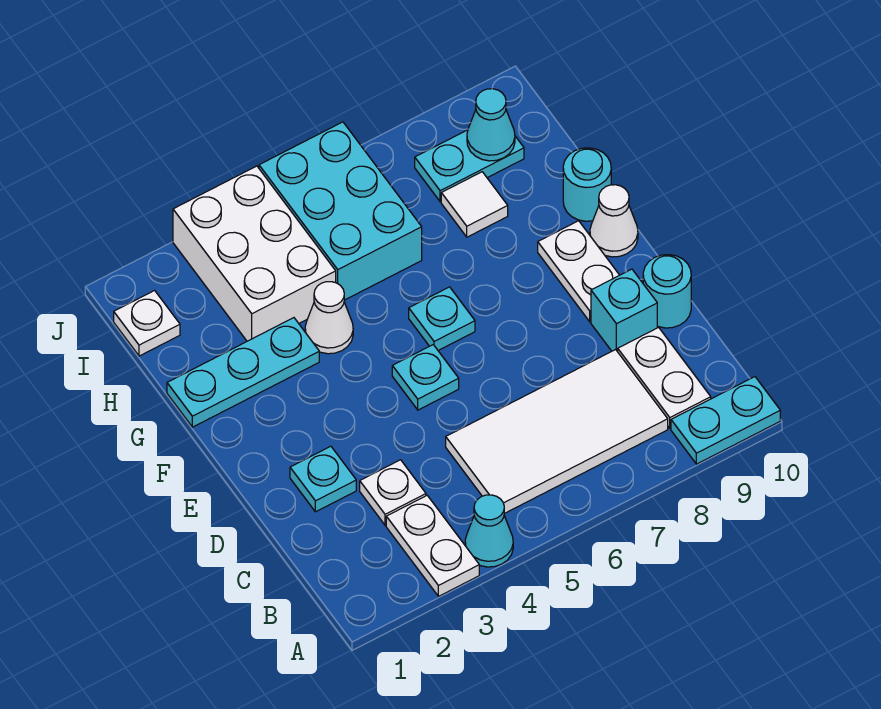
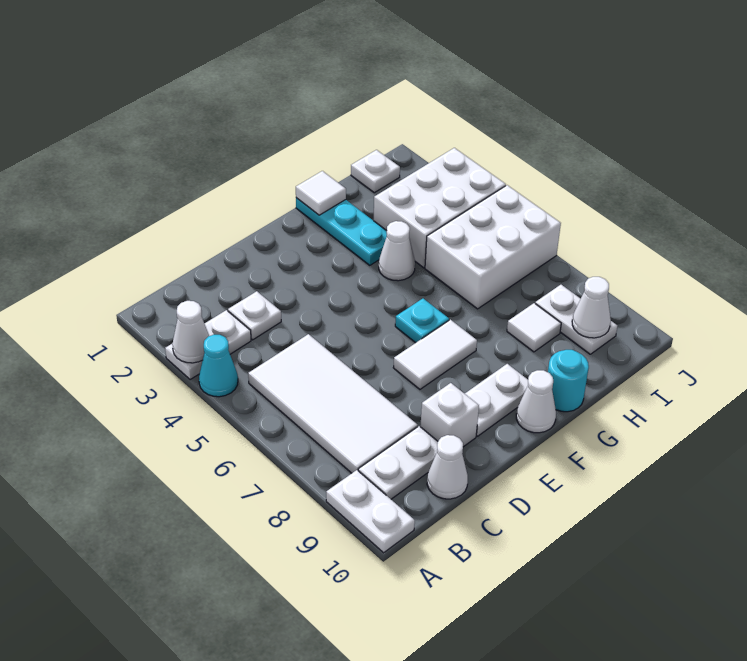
none -> white 1x1 cone [172,301,209,363]
cyan 1x2 plate [671,377,780,464] -> white 1x2 plate [326,470,415,553]
none -> white 1x1 cone [427,435,468,499]
cyan 1x1 plate [290,446,356,512] -> none
cyan 1x1 brick [591,269,657,352] -> white 1x1 brick [420,383,479,447]
cyan 1x1 round brick [643,255,691,328] -> none
cyan 1x1 plate [392,345,459,410] -> none
none -> white 1x2 tile [393,320,477,389]
none -> white 1x1 tile [296,171,346,215]
cyan 2x3 brick [259,122,422,300] -> white 2x3 brick [425,185,561,309]
cyan 1x2 plate [415,130,524,202] -> white 1x2 plate [535,285,617,354]
cyan 1x1 cone [467,89,515,161] -> white 1x1 cone [572,277,611,338]

